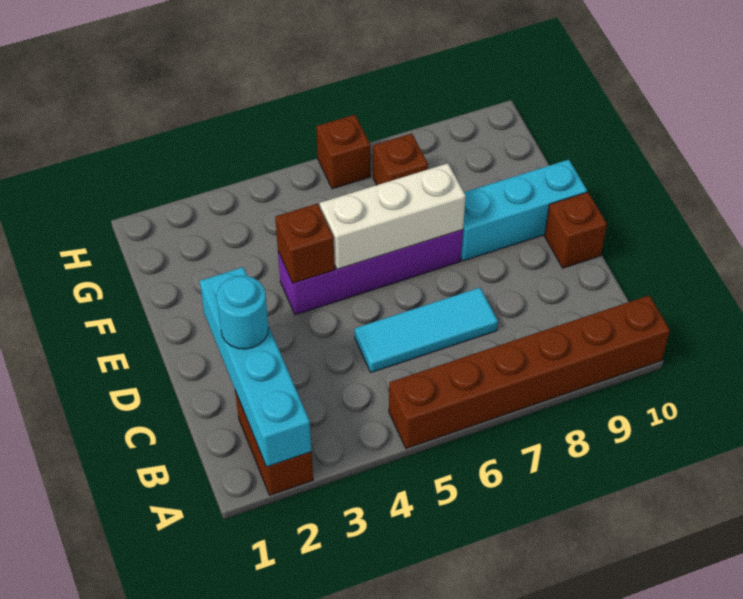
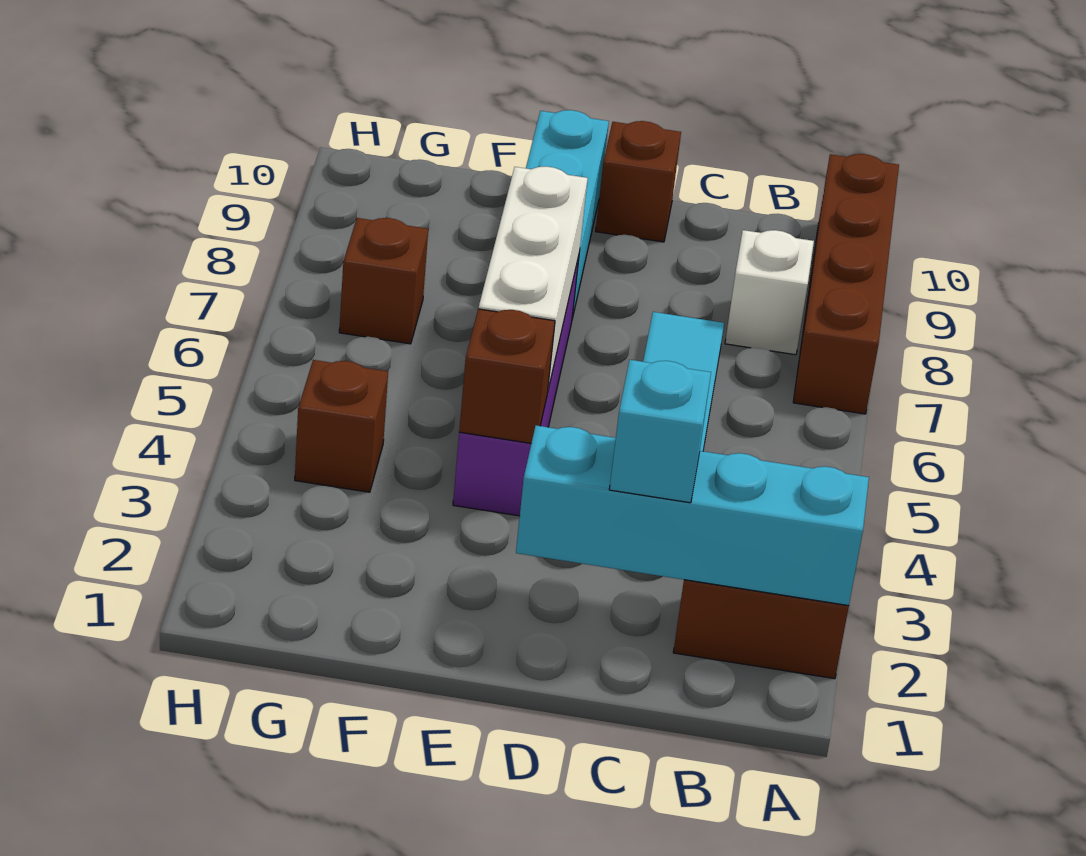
brown 1x6 brick [389,295,670,448] -> brown 1x4 brick [793,154,899,414]
none -> white 1x1 brick [725,230,814,355]
cyan 1x1 round brick [217,276,269,349] -> cyan 1x1 brick [609,360,711,503]
brown 1x1 brick [316,115,370,189] -> brown 1x1 brick moved to [295,360,388,492]

